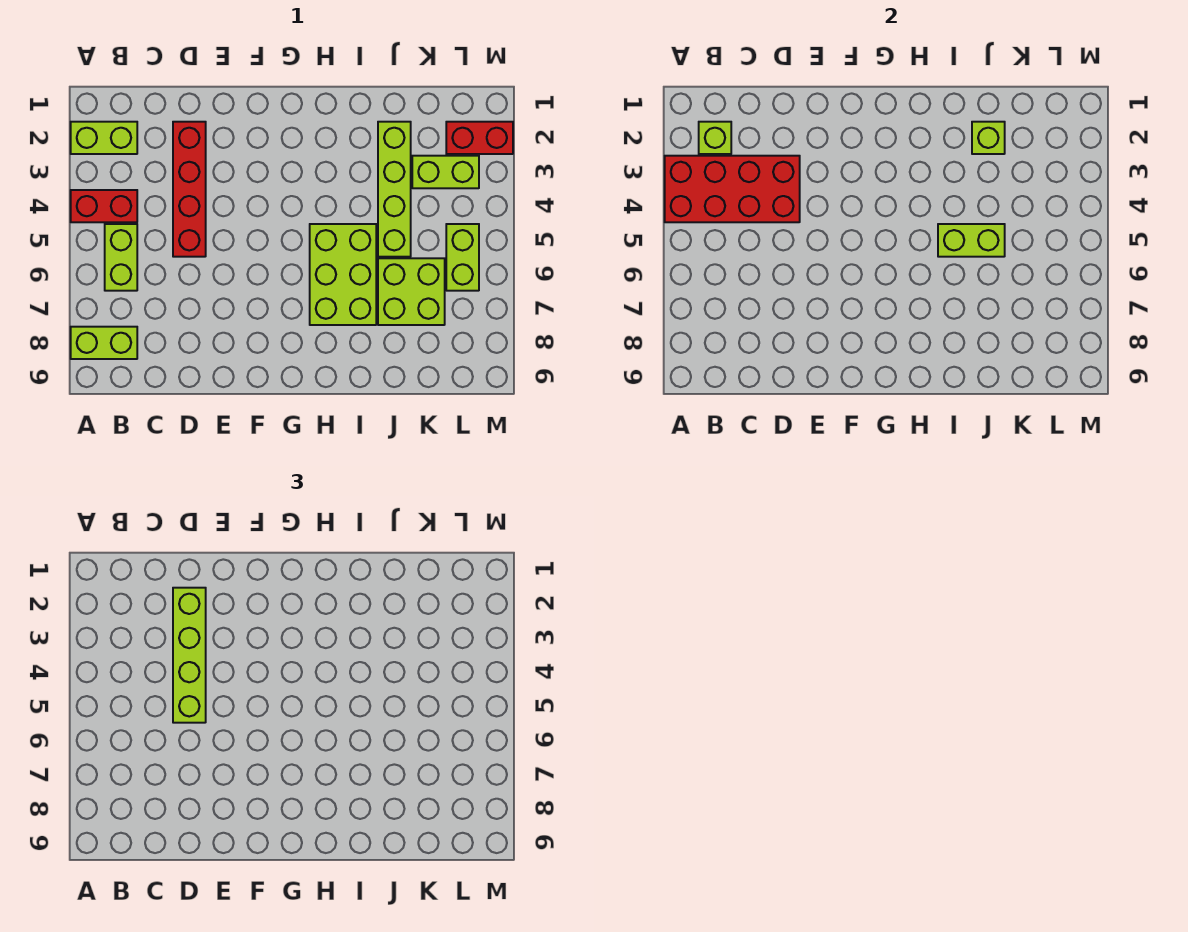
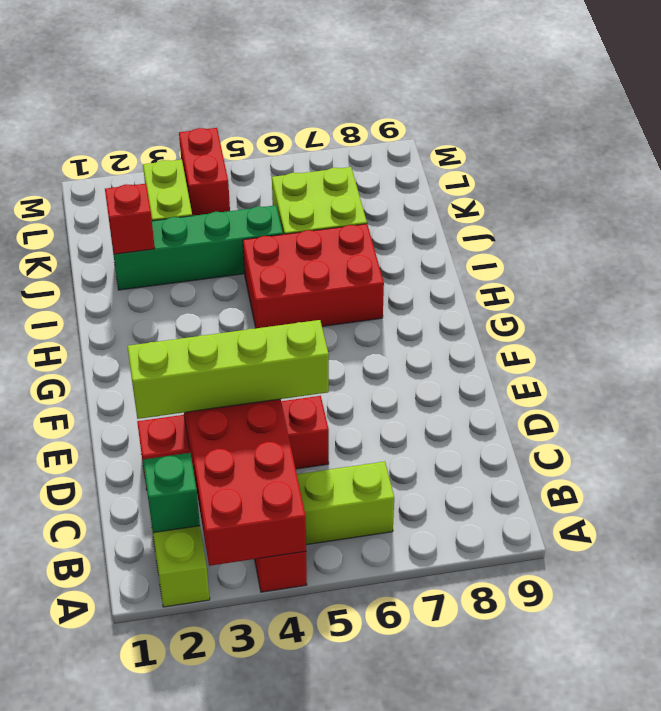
lime 1x2 brick [71,327,137,359] -> none
lime 1x1 brick [699,122,731,154] -> green 1x1 brick [143,453,200,533]
lime 2x3 brick [310,224,376,325] -> red 2x3 brick [243,224,384,328]
lime 1x2 brick [938,224,1005,257] -> none
lime 1x4 brick [378,122,411,257] -> green 1x4 brick [111,205,283,290]
lime 1x1 brick [972,122,1005,154] -> red 1x1 brick [105,184,155,254]
red 1x2 brick [446,122,513,154] -> red 1x2 brick moved to [179,128,230,216]
lime 1x2 brick [446,224,479,291] -> none

